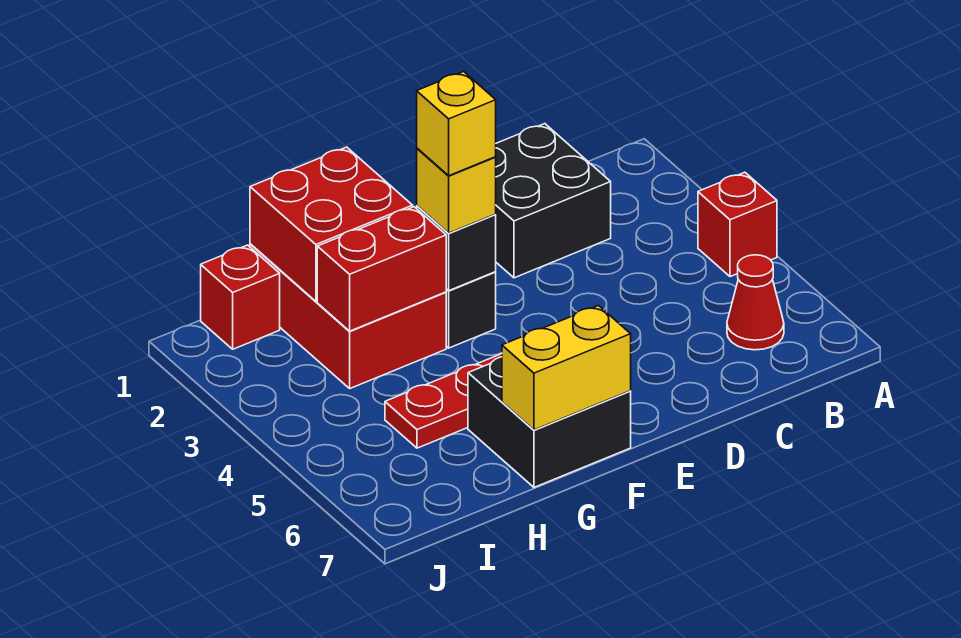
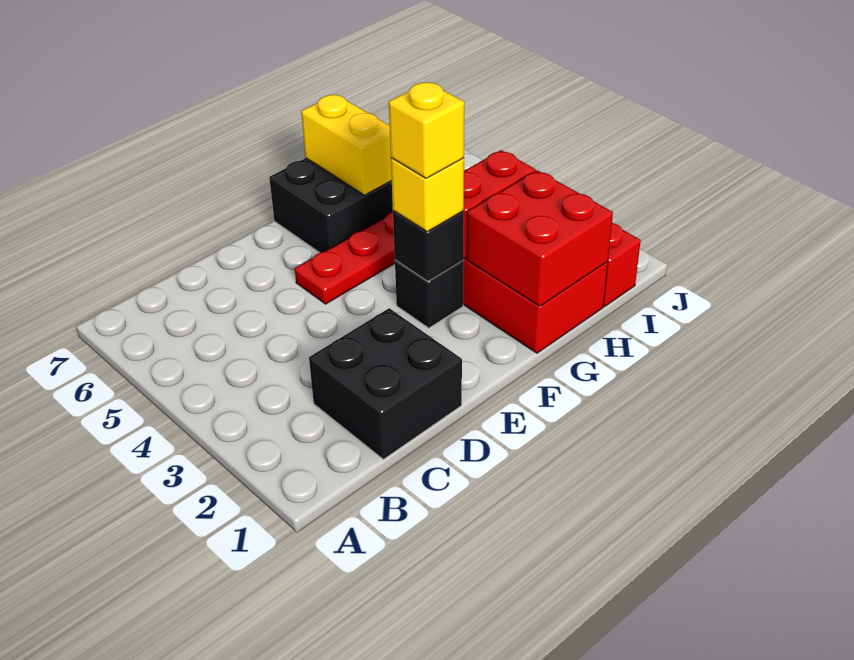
red 1x1 brick [698,172,777,277] -> none
red 1x1 cone [727,255,784,350] -> none
yellow 1x2 brick [502,306,631,430] -> yellow 1x2 brick turned to [301,94,392,195]

